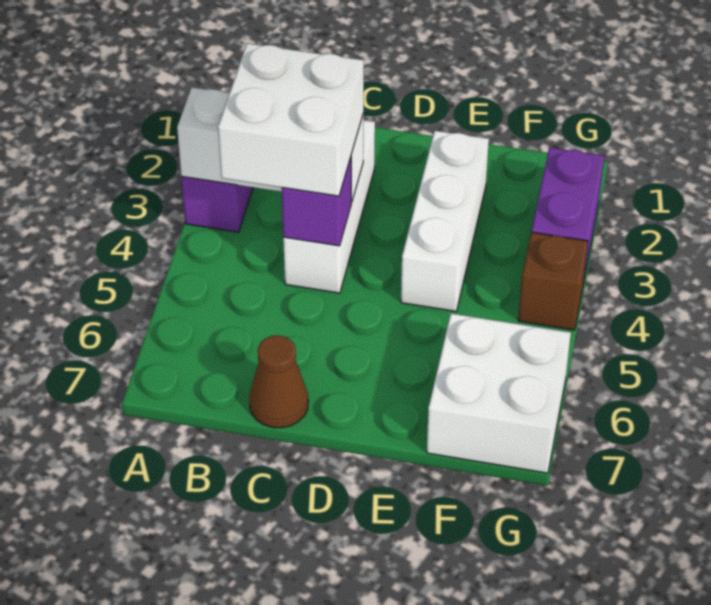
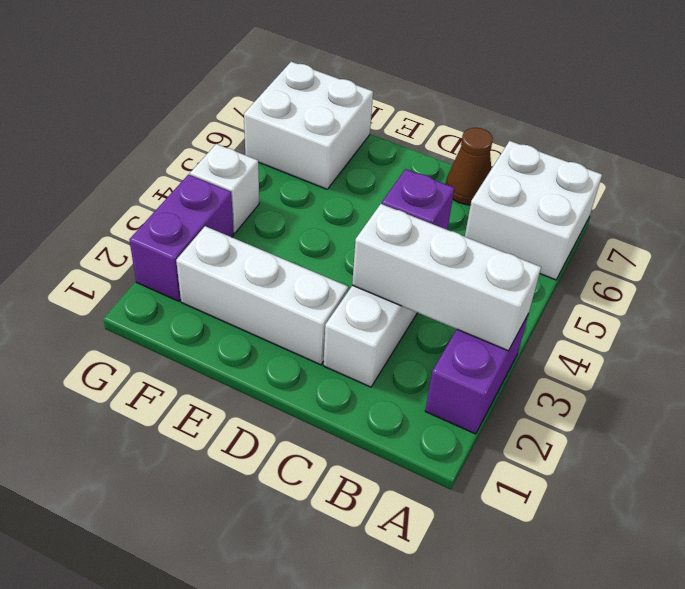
white 2x2 brick [218,43,364,196] -> white 2x2 brick moved to [465,141,602,280]
white 1x3 brick [401,131,489,311] -> white 1x3 brick turned to [176,226,348,365]
brown 1x1 brick [518,232,588,330] -> white 1x1 brick [190,144,259,233]

